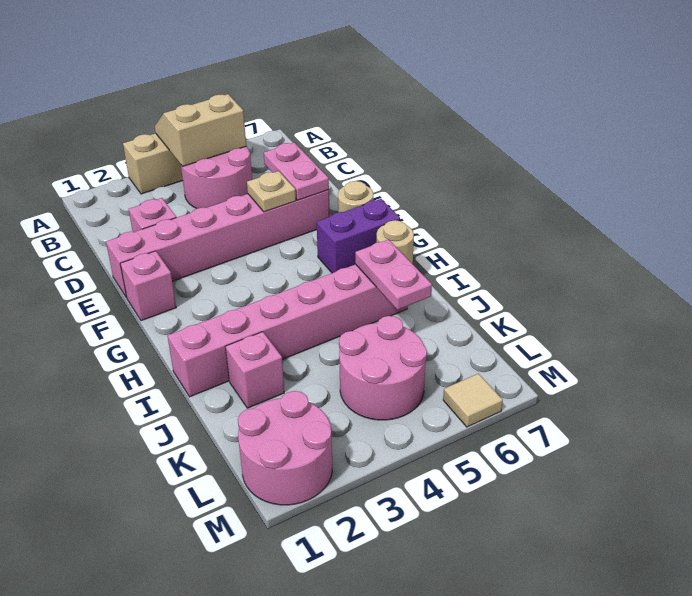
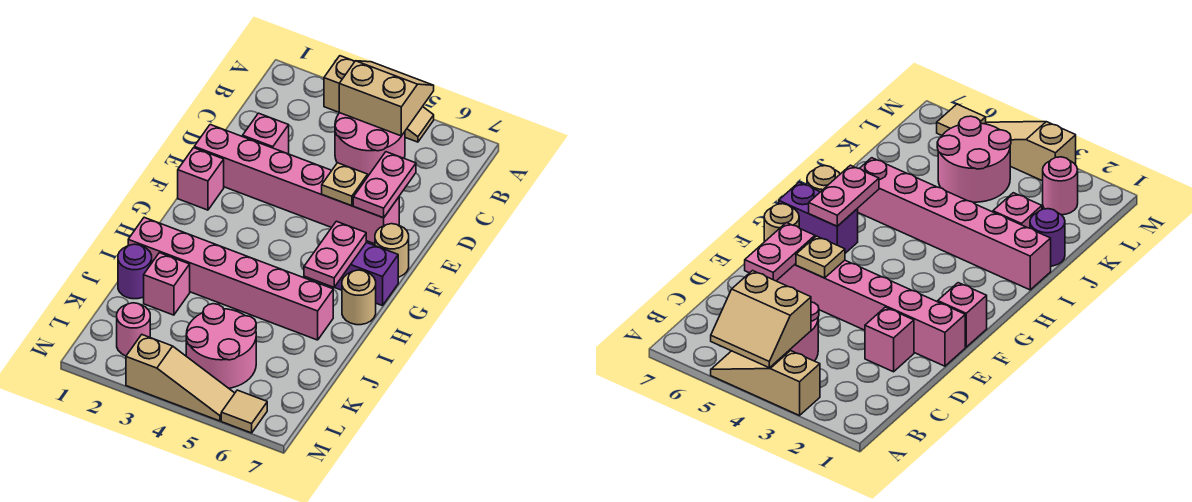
pink 1x2 plate [355,240,432,310] -> pink 1x2 plate moved to [304,221,366,287]
none -> purple 1x1 round brick [118,244,152,299]
pink 2x2 round brick [238,391,332,505] -> pink 1x1 round brick [117,303,150,356]
none -> tan 1x3 slope [126,335,235,421]

